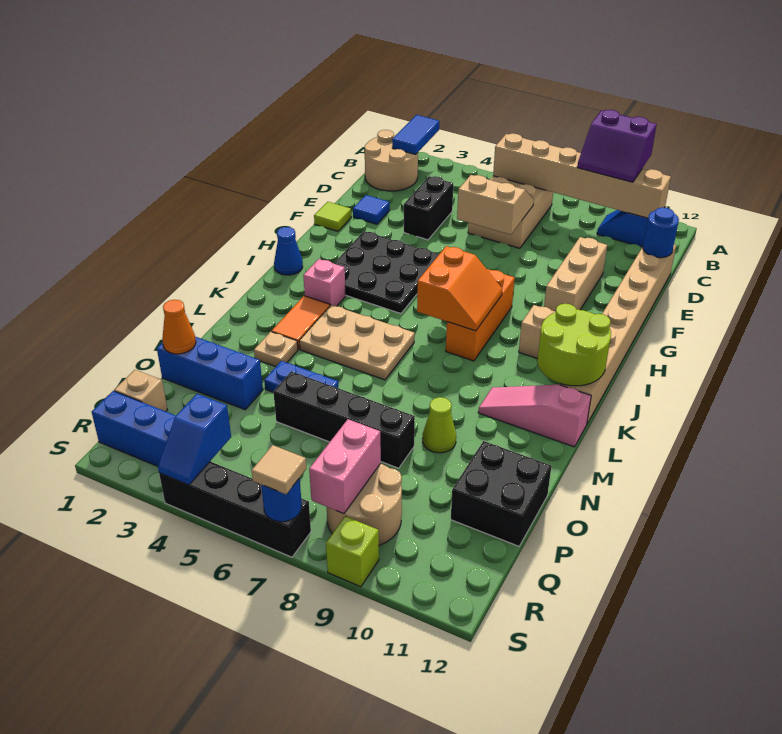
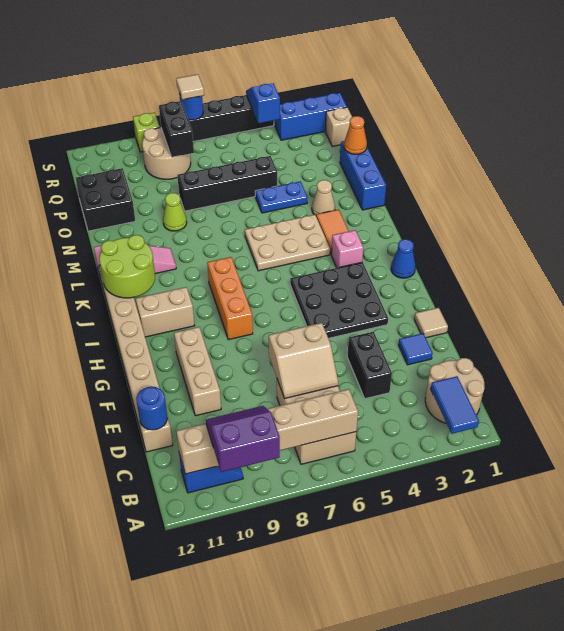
lime 1x1 tile [314,202,351,231] -> tan 1x1 tile [414,308,448,338]
orange 2x2 slope [417,246,502,331] -> none
tan 1x1 plate [254,332,298,367] -> tan 1x1 cone [312,180,335,215]
blue 1x3 brick [157,337,263,410] -> blue 1x3 brick turned to [340,141,386,210]
pink 1x2 brick [309,419,381,514] -> black 1x2 brick [159,101,194,157]

